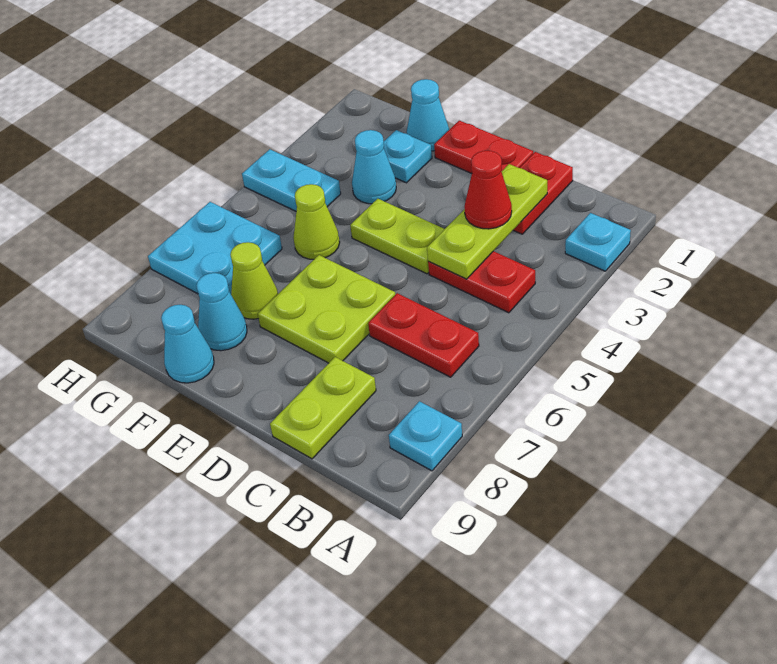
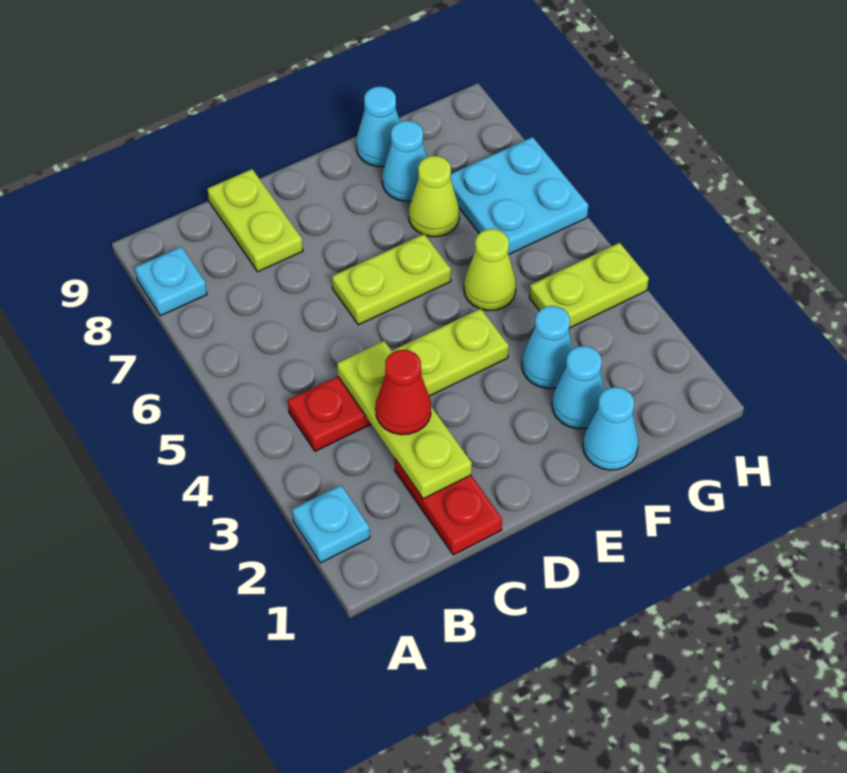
red 1x2 plate [368,293,479,377] -> none
red 1x2 plate [434,121,533,173] -> none
lime 2x2 plate [258,255,395,363] -> lime 1x2 plate [332,234,451,325]
cyan 1x1 plate [384,130,432,183] -> cyan 1x1 cone [552,346,604,429]
cyan 1x2 plate [242,149,341,211] -> lime 1x2 plate [529,243,649,328]

